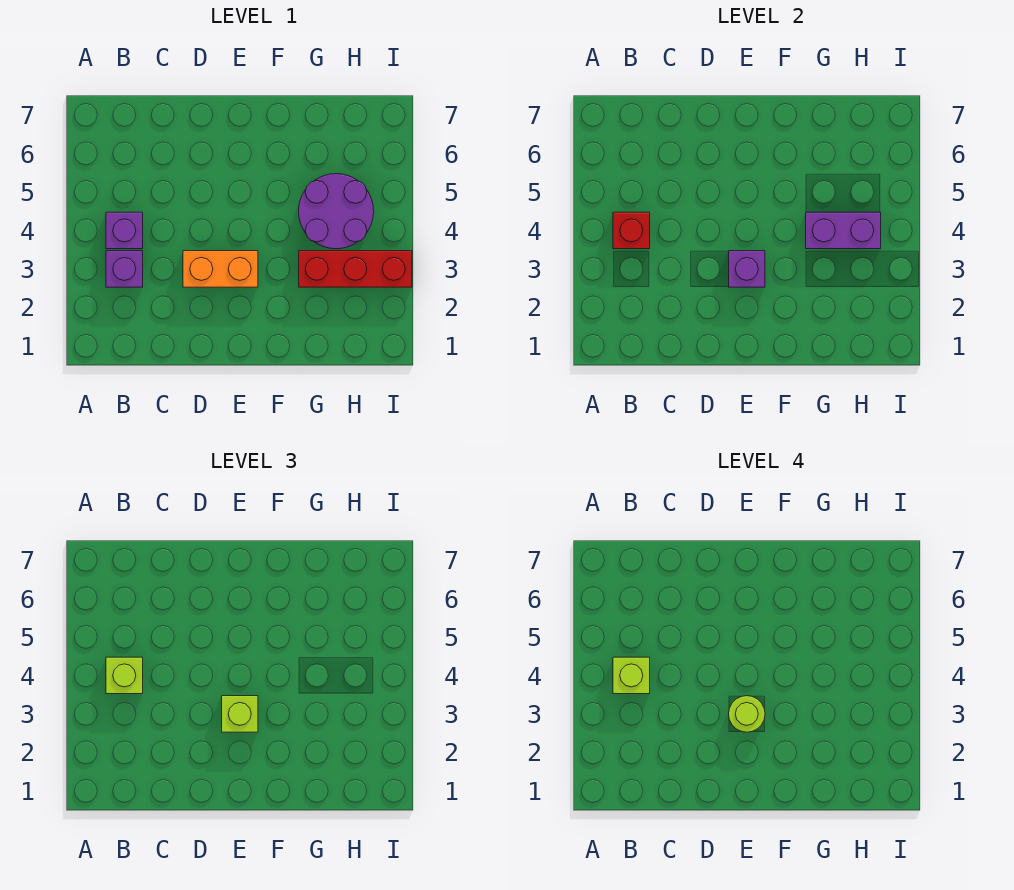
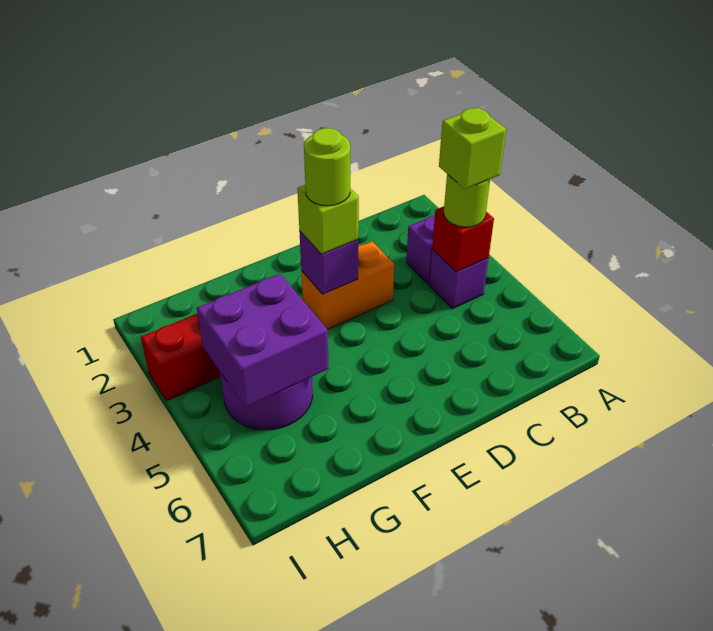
lime 1x1 brick [106,657,143,694] -> lime 1x1 round brick [444,174,490,227]
purple 1x2 brick [806,212,881,249] -> purple 2x2 brick [197,274,328,407]

